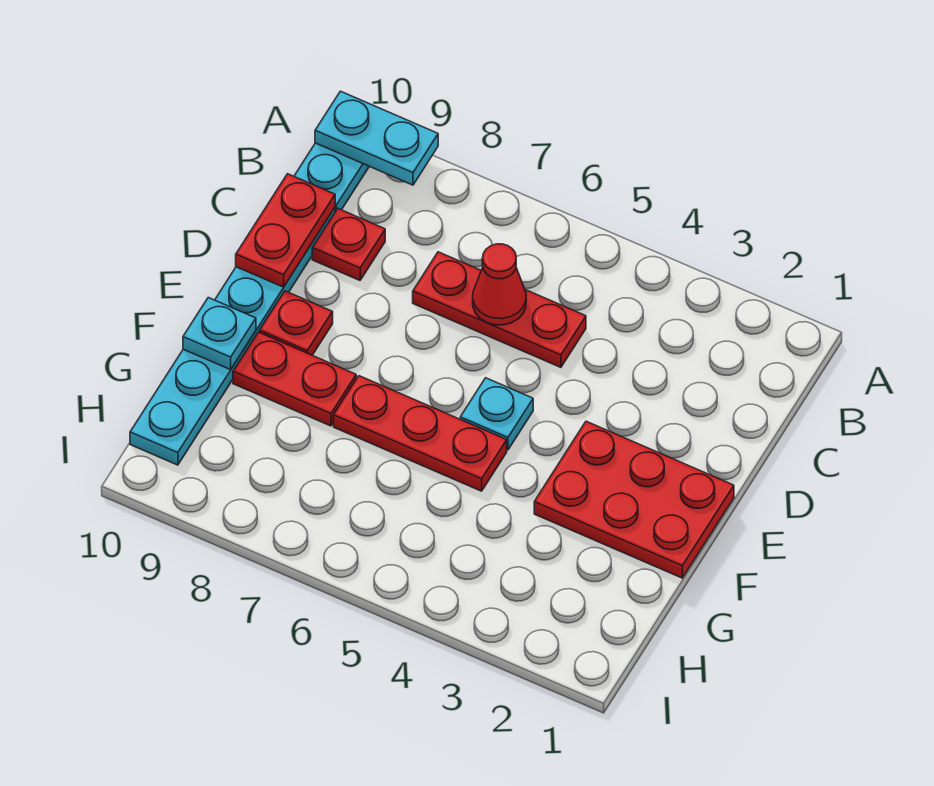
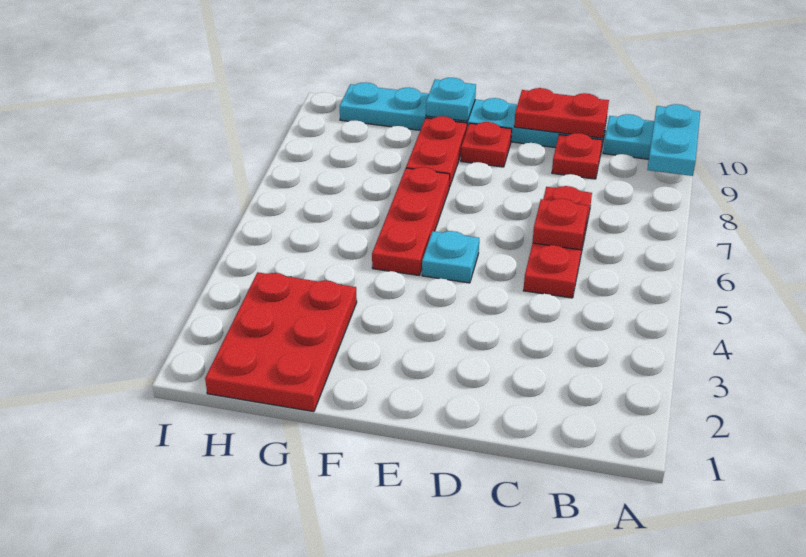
red 1x1 cone [473,244,526,325] -> red 1x1 plate [533,199,588,250]
red 2x3 plate [534,421,734,578] -> red 2x3 plate moved to [205,272,357,412]

